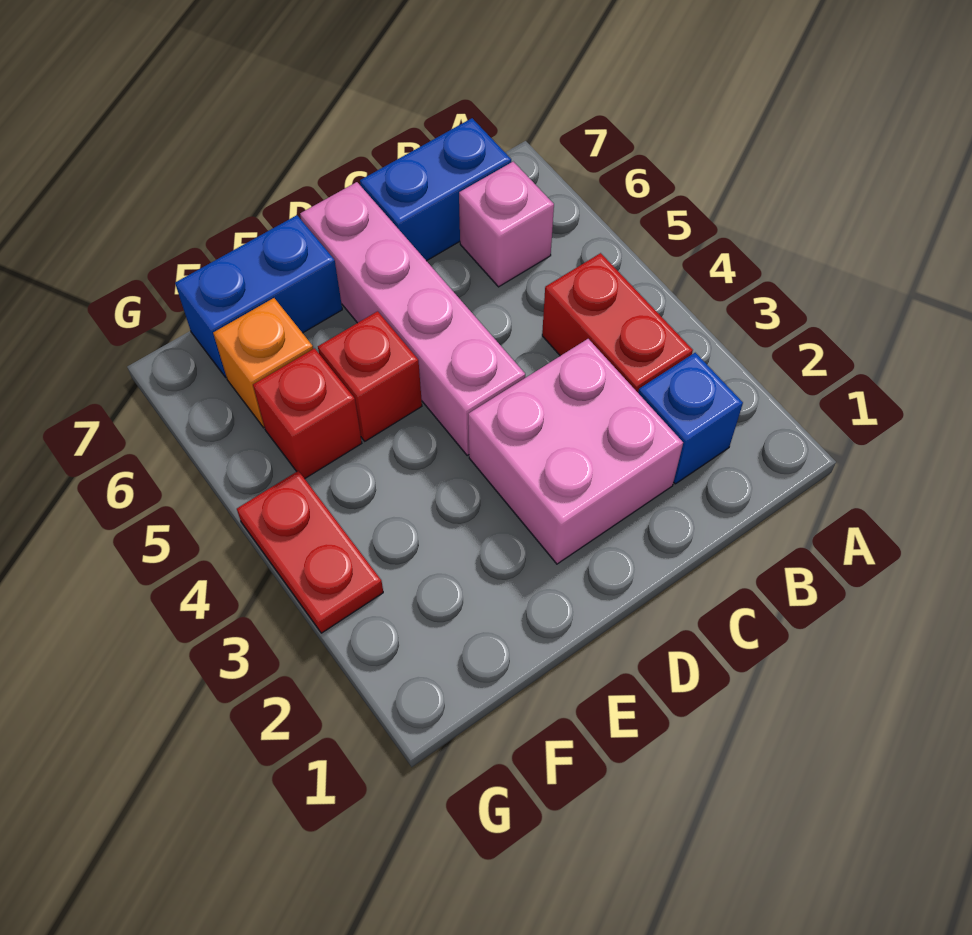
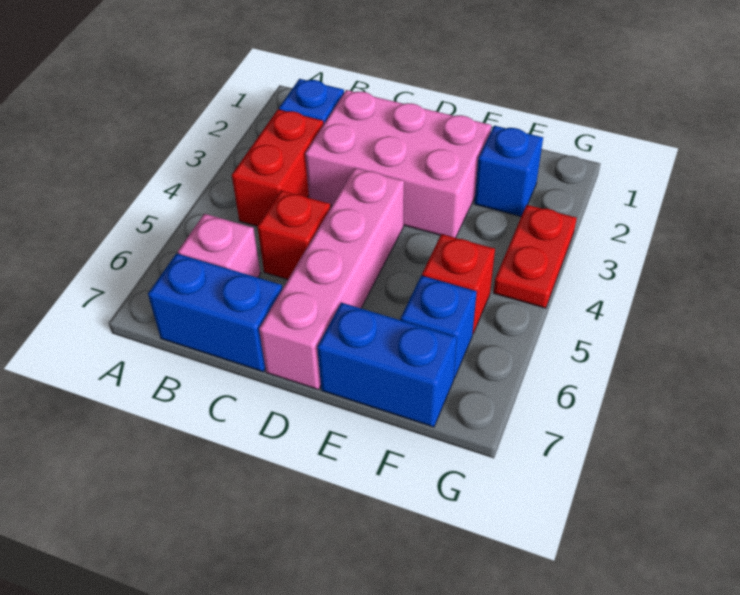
pink 2x2 brick [468,339,683,564] -> pink 2x3 brick [305,90,491,238]
red 1x1 brick [318,311,422,441] -> red 1x1 brick moved to [257,190,331,279]
none -> blue 1x1 brick [474,126,543,216]
orange 1x1 brick [213,298,313,428] -> blue 1x1 brick [401,276,477,378]

